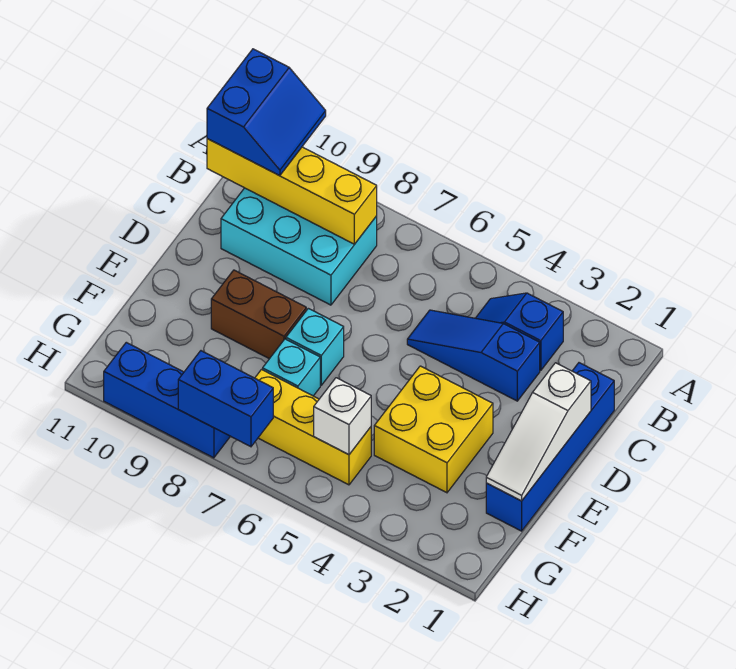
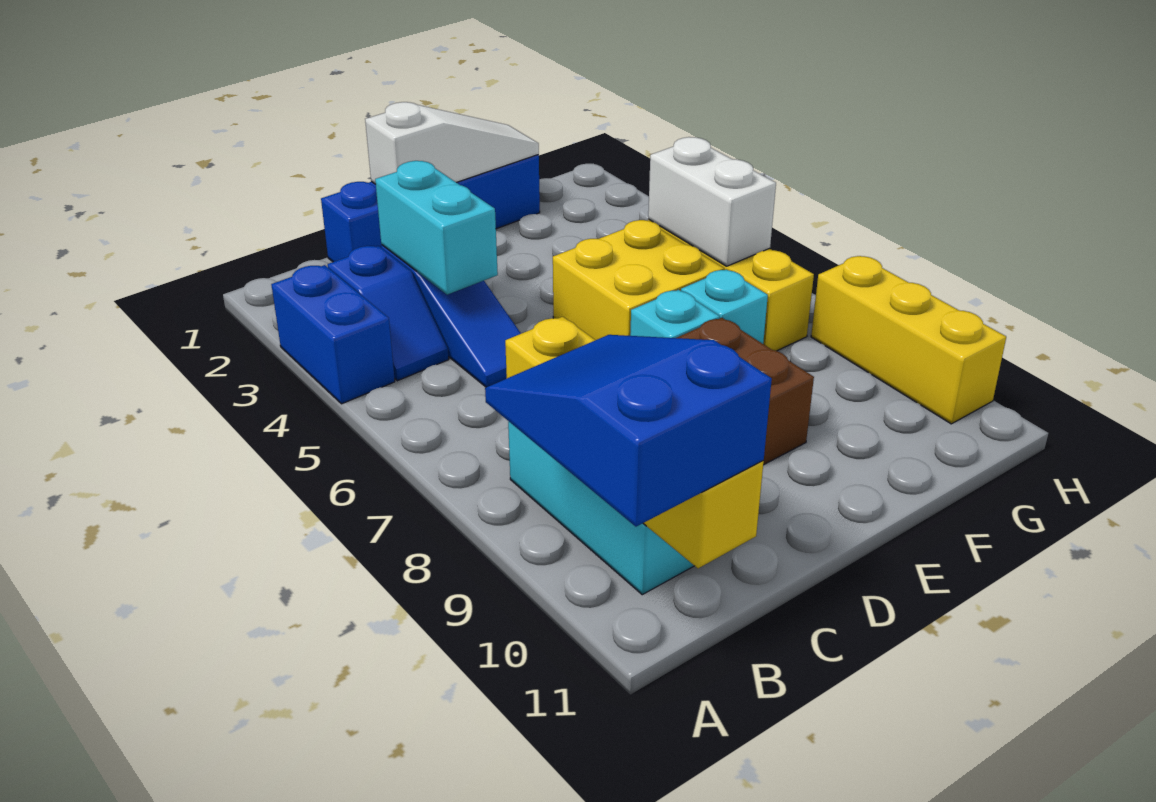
blue 2x2 slope [207,49,326,176] -> blue 2x3 slope [485,335,772,527]
none -> cyan 1x2 brick [375,161,498,295]
yellow 2x2 brick [374,366,493,493] -> yellow 2x2 brick moved to [553,220,724,340]
white 1x1 brick [314,378,371,455] -> white 1x2 brick [648,137,776,266]
blue 1x2 brick [178,351,273,447] -> blue 1x2 brick moved to [271,265,395,404]
blue 1x3 brick [104,342,230,458] -> yellow 1x3 brick [811,256,1006,424]

